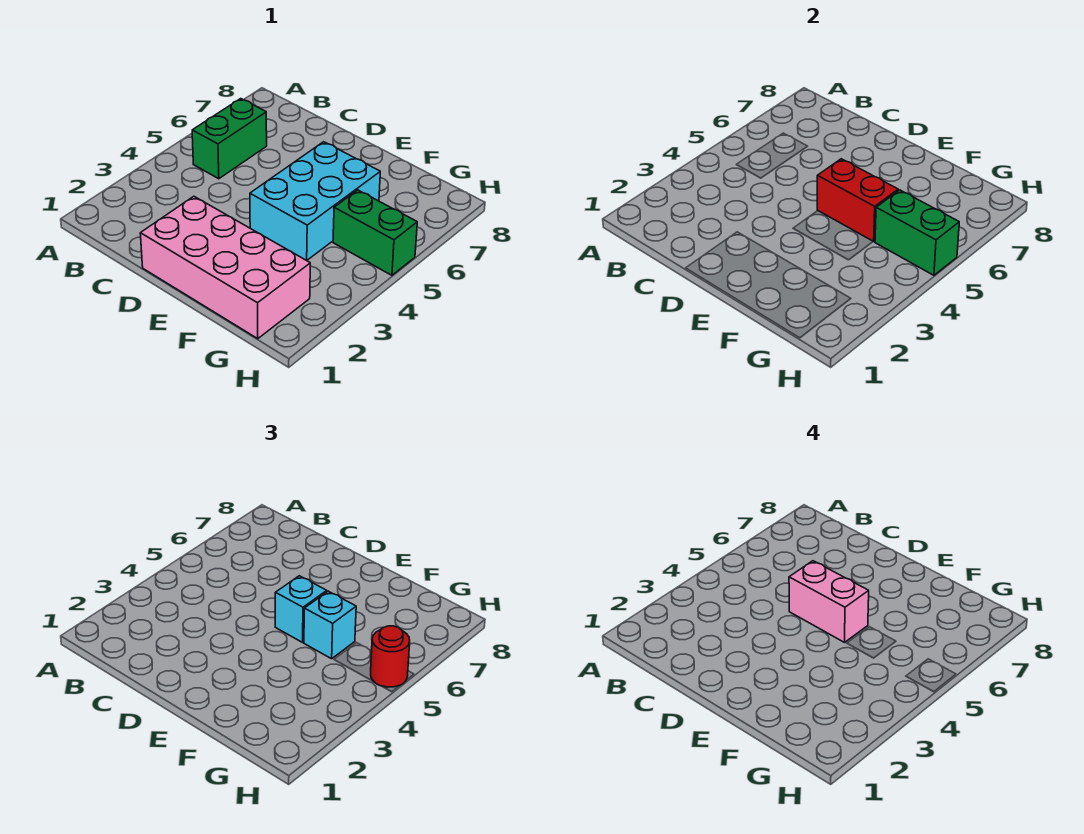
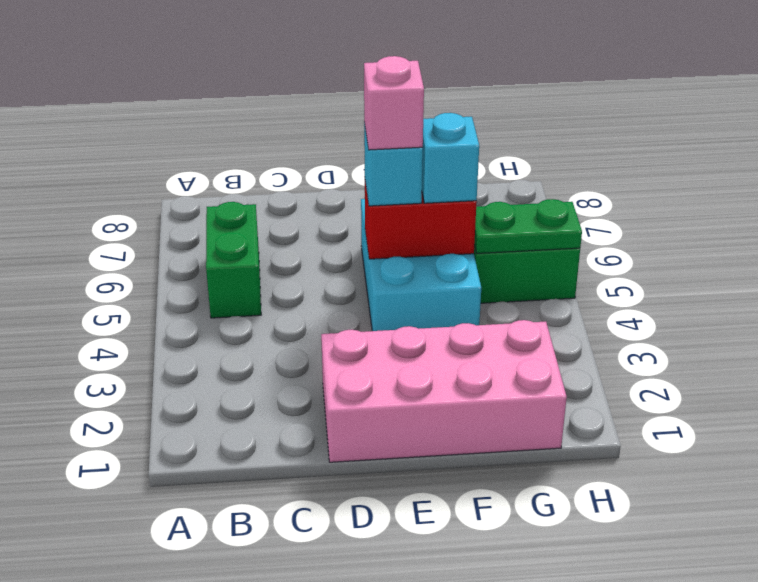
pink 1x2 brick [789,561,869,642] -> pink 1x1 brick [364,56,424,150]
green 1x2 brick [875,190,959,275] -> green 1x2 plate [474,199,582,253]
red 1x1 round brick [371,626,410,687] -> none

